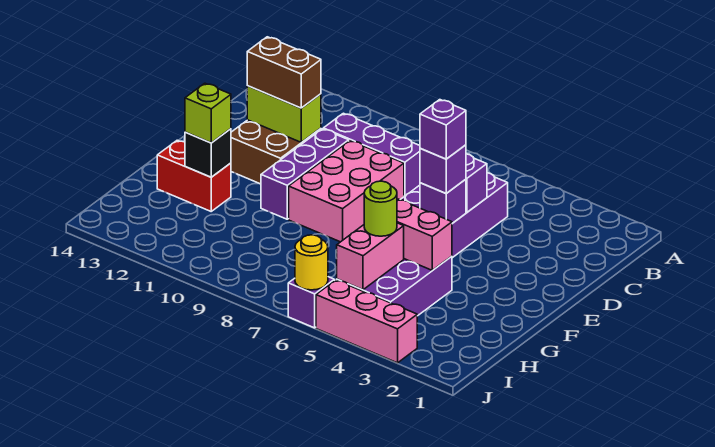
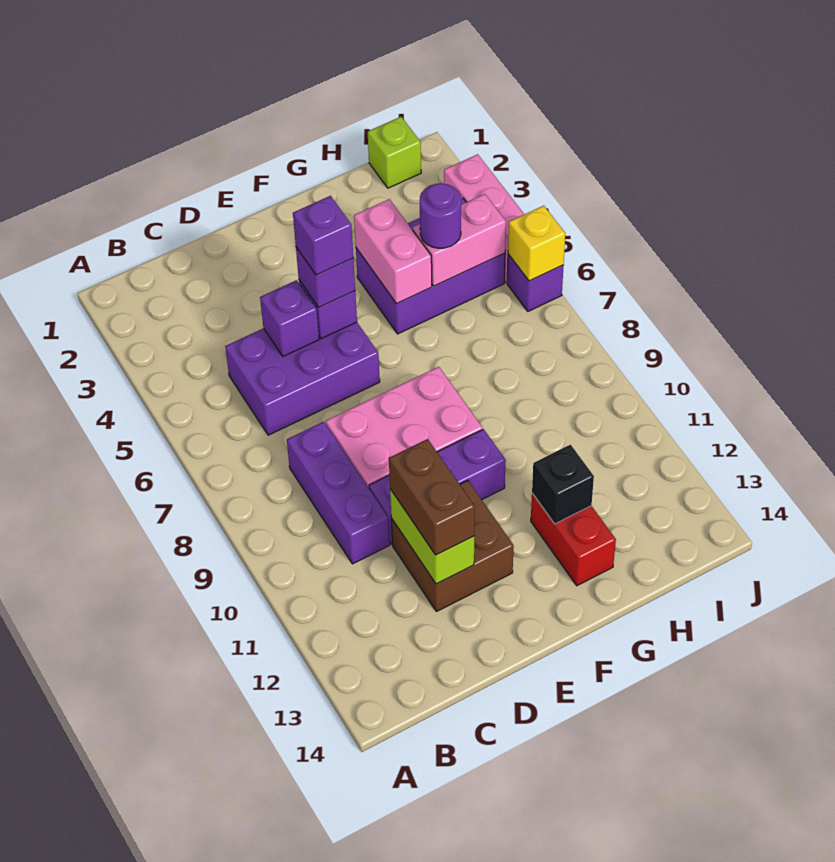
lime 1x1 brick [185,83,231,143] -> lime 1x1 brick moved to [368,117,421,188]
lime 1x1 round brick [364,181,397,236] -> purple 1x1 round brick [420,183,461,248]
yellow 1x1 round brick [295,235,328,290] -> yellow 1x1 brick [508,206,565,281]

